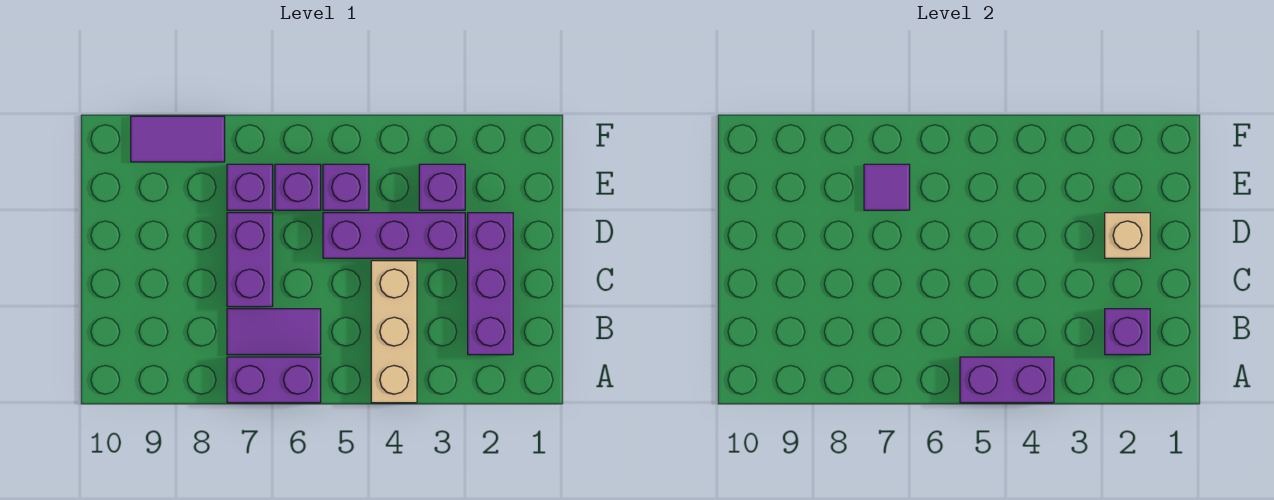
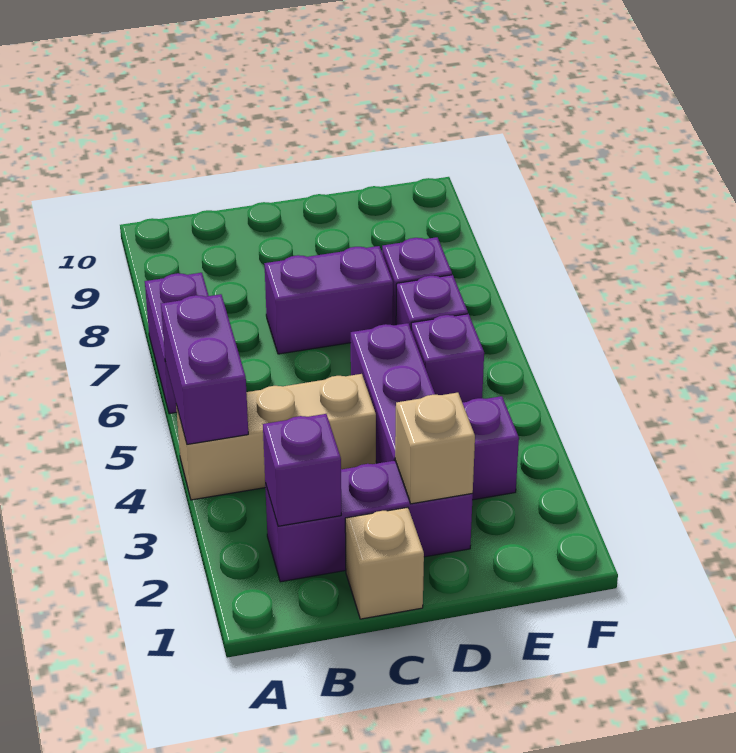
purple 1x2 tile [227,309,321,355] -> none
none -> tan 1x1 brick [345,507,424,619]
purple 1x1 tile [864,164,910,210] -> none
purple 1x2 tile [131,116,225,162] -> none

